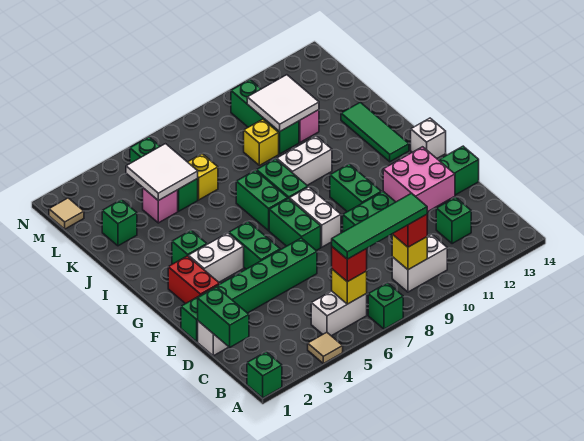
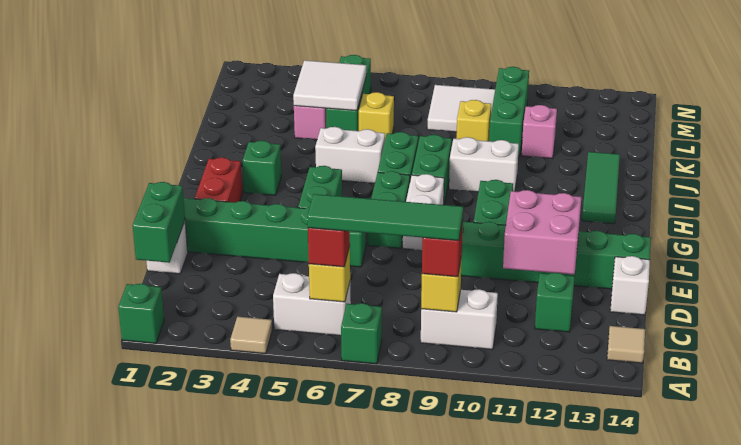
white 1x2 brick [188,233,244,282] -> white 1x2 brick moved to [315,127,385,183]
white 1x1 brick [411,118,446,158] -> white 1x1 brick moved to [610,256,650,315]
green 1x1 brick [102,200,137,246] -> none
white 2x2 tile [247,75,319,132] -> white 2x2 tile moved to [427,85,495,132]
tan 1x1 tile [49,198,84,229] -> tan 1x1 tile moved to [607,326,645,363]

